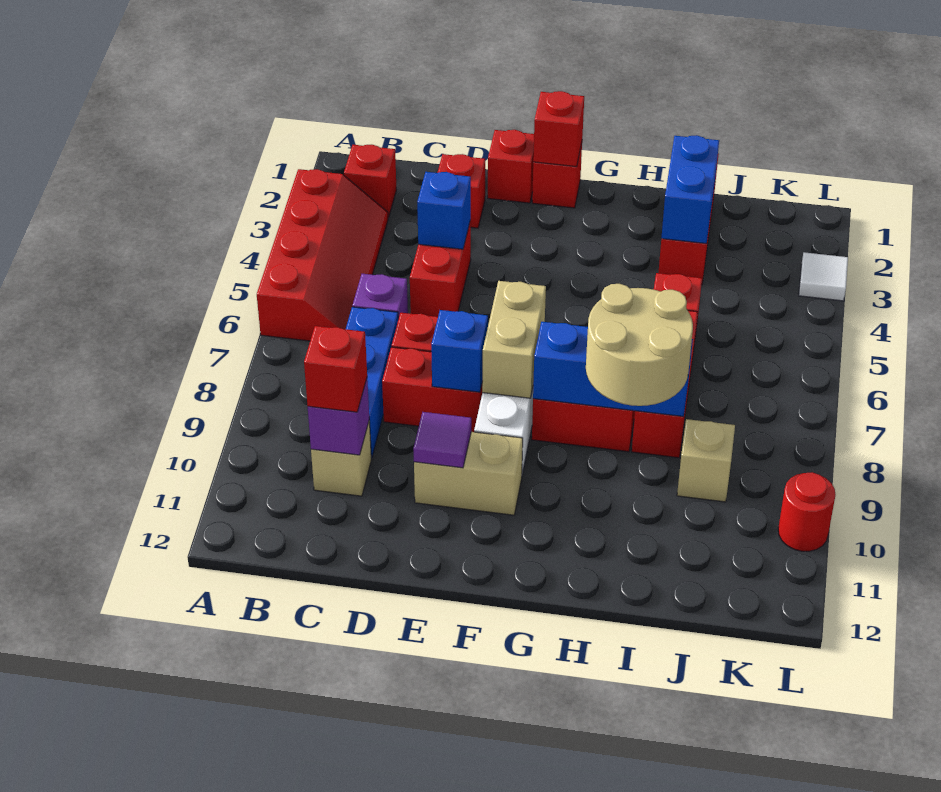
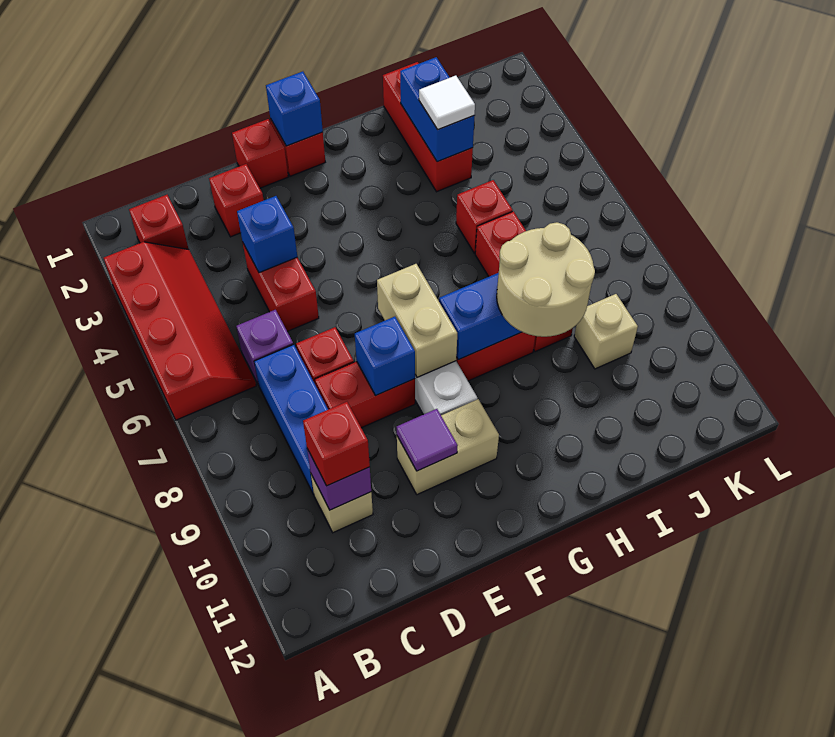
red 1x1 brick [533,91,584,167] -> blue 1x1 brick [266,72,323,146]
white 1x1 tile [799,252,848,301] -> white 1x1 tile moved to [419,76,475,130]
red 1x1 round brick [778,472,836,551] -> none

